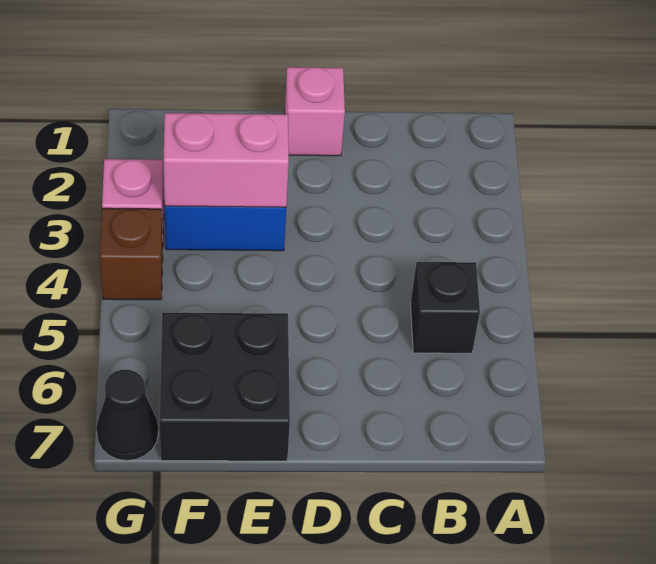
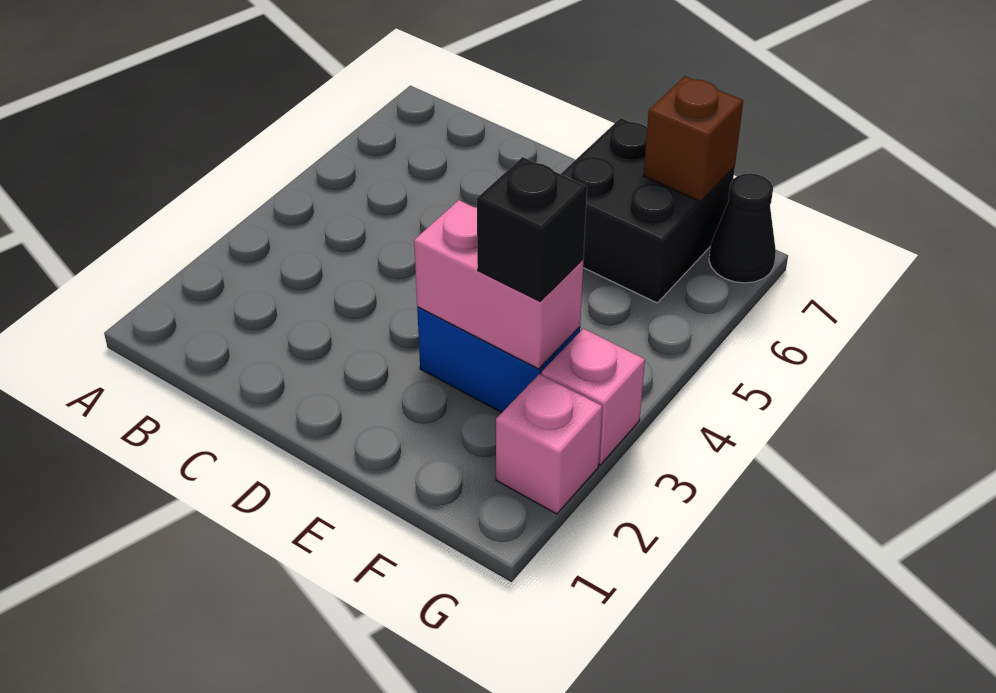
black 1x1 brick [411,262,480,353] -> black 1x1 brick moved to [477,157,587,301]
pink 1x1 brick [285,67,345,156] -> pink 1x1 brick moved to [496,374,602,514]
brown 1x1 brick [100,208,163,300] -> brown 1x1 brick moved to [644,76,743,201]

